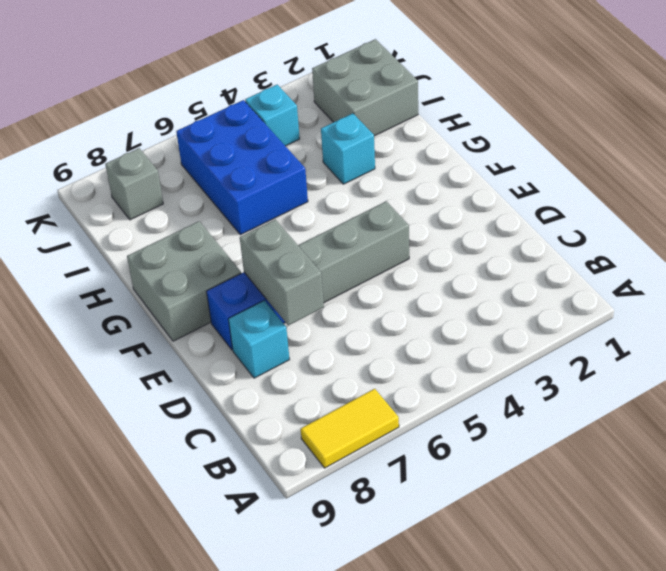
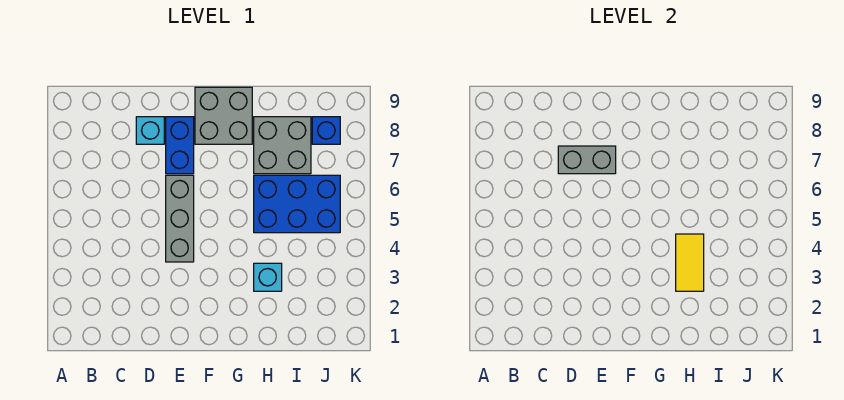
yellow 1x2 tile [301,389,399,468] -> yellow 1x2 tile moved to [676,234,704,291]
grey 2x2 brick [312,39,418,136] -> grey 2x2 brick moved to [254,117,311,174]
cyan 1x1 brick [245,85,300,146] -> none
grey 1x1 brick [105,148,163,220] -> blue 1x1 brick [312,117,340,144]

